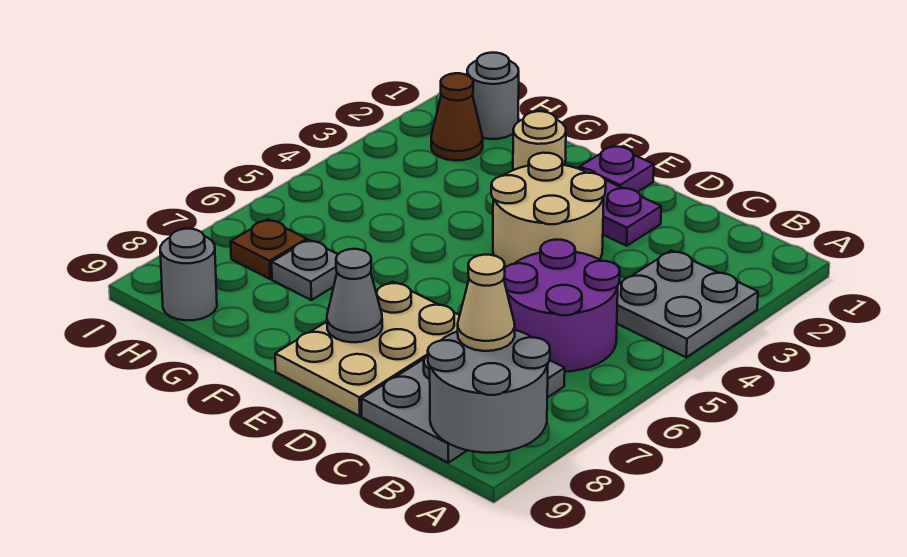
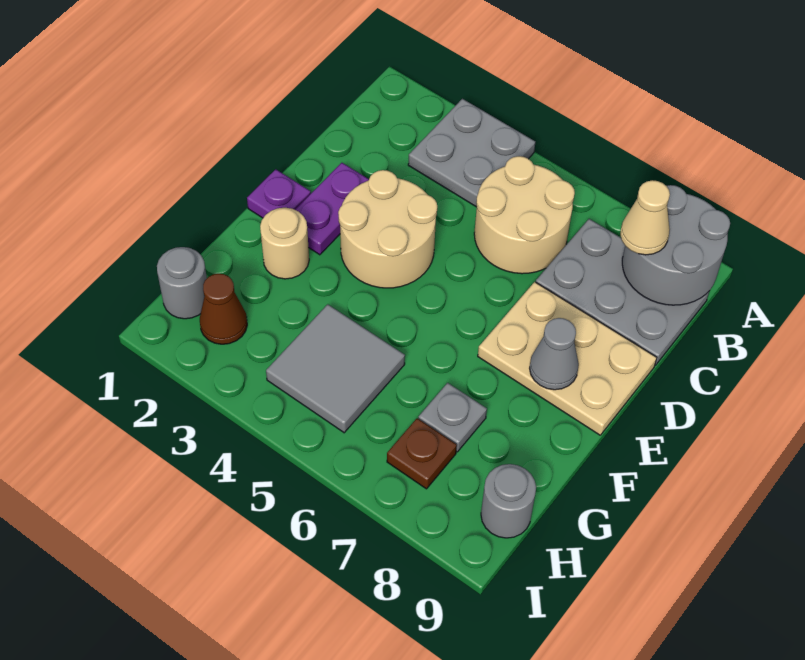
purple 2x2 round brick [504,240,620,372] -> tan 2x2 round brick [474,156,575,274]
none -> grey 2x2 tile [266,304,405,433]

